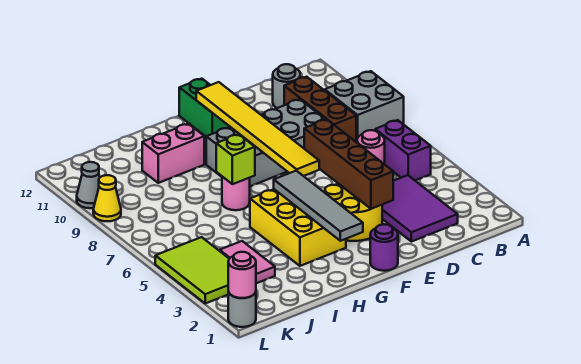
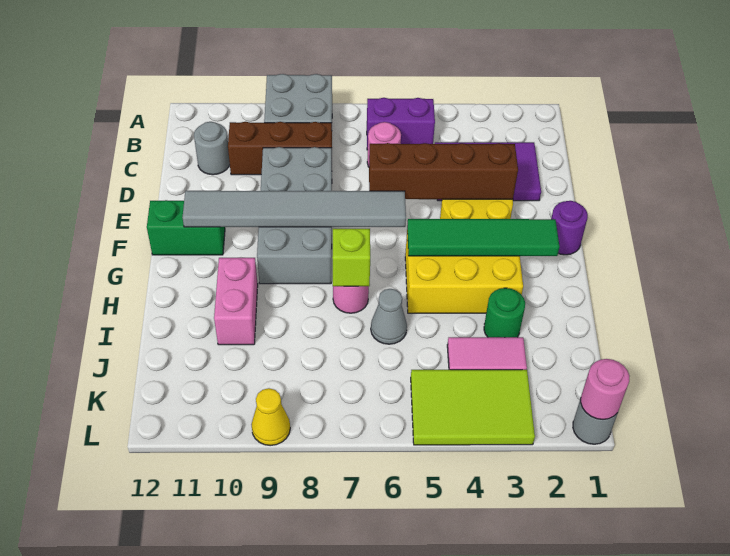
yellow 1x6 tile [196,82,319,176] -> grey 1x6 tile [182,191,406,227]
grey 1x4 tile [274,171,363,241] -> green 1x4 tile [407,219,560,256]
none -> green 1x1 round brick [484,288,525,337]
grey 1x1 cone [77,162,100,208] -> grey 1x1 cone moved to [371,289,407,344]

